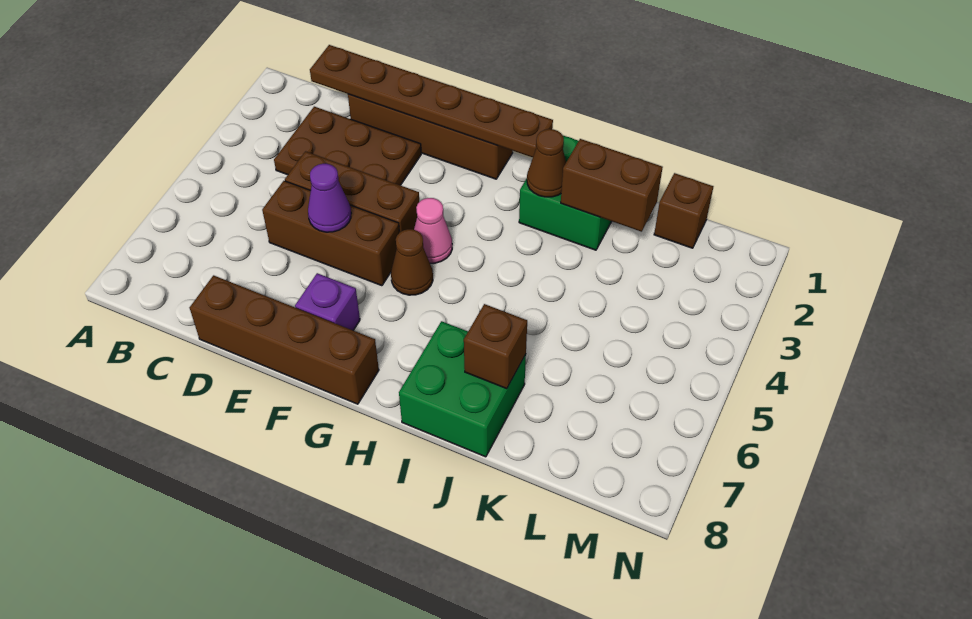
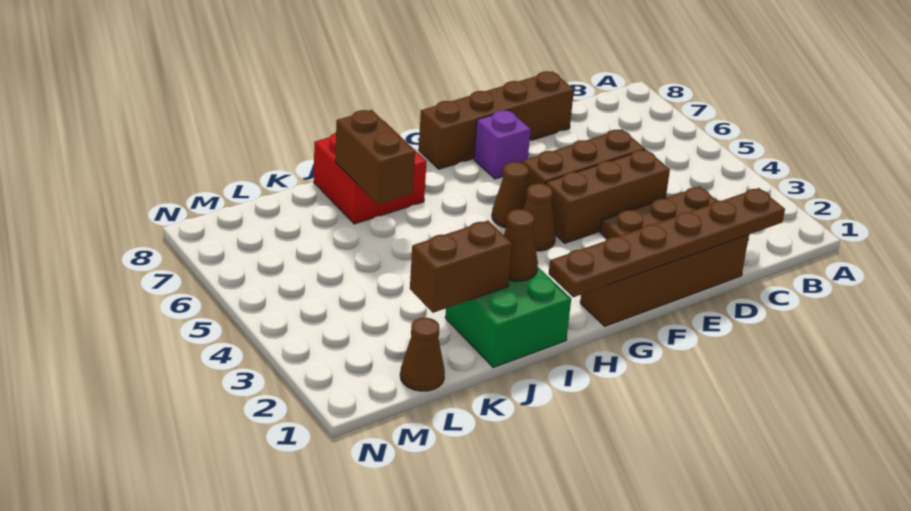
purple 1x1 cone [308,164,351,232] -> none
pink 1x1 cone [414,198,452,263] -> brown 1x1 cone [523,183,556,251]
green 2x2 brick [399,321,526,457] -> red 2x2 brick [314,121,427,224]
brown 1x1 brick [464,304,527,389] -> brown 1x2 brick [335,110,415,204]
brown 1x1 brick [654,173,714,248] -> brown 1x1 cone [400,318,445,391]

